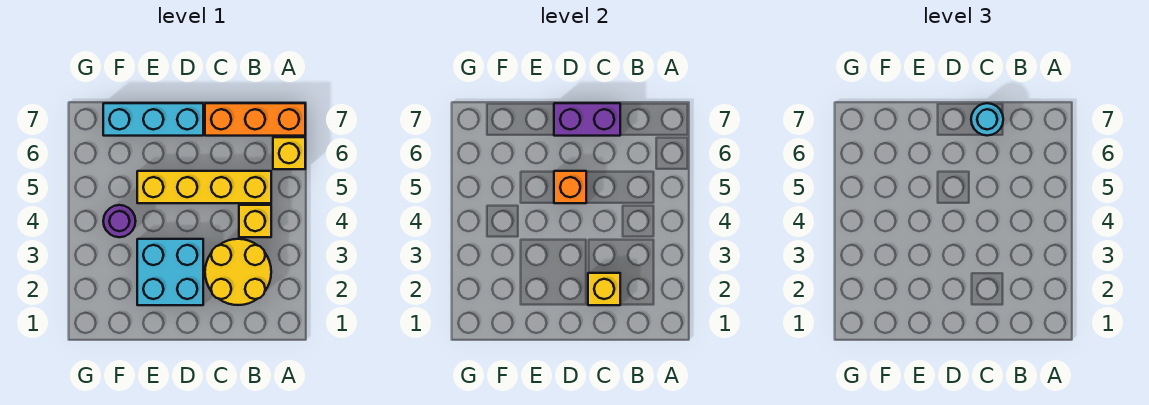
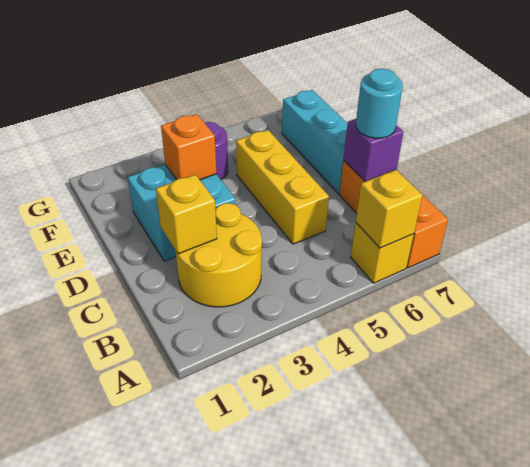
yellow 1x1 brick [239,205,271,237] -> yellow 1x1 brick moved to [356,170,422,248]
yellow 1x4 brick [137,171,271,203] -> yellow 1x3 brick [236,130,329,244]
purple 1x2 brick [554,103,620,136] -> purple 1x1 brick [343,119,403,181]
orange 1x1 brick [554,171,586,203] -> orange 1x1 brick moved to [161,114,216,180]

